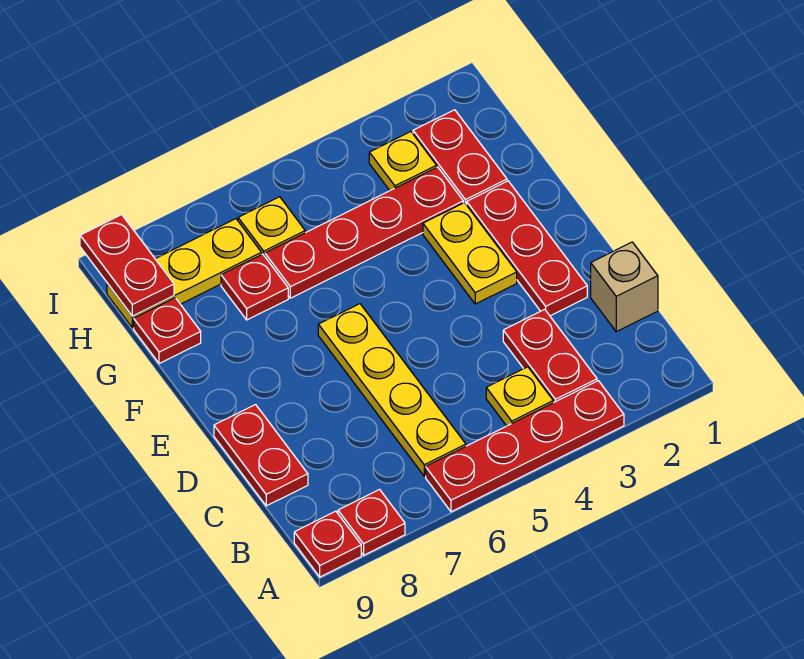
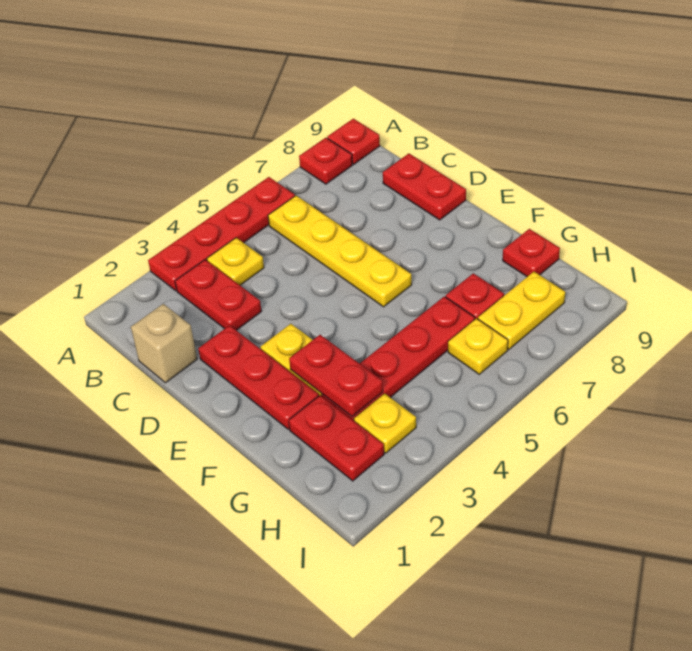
yellow 1x3 plate [107,219,262,328] -> yellow 1x2 plate [478,272,565,350]
red 1x2 plate [80,215,174,316] -> red 1x2 plate moved to [289,335,383,417]

